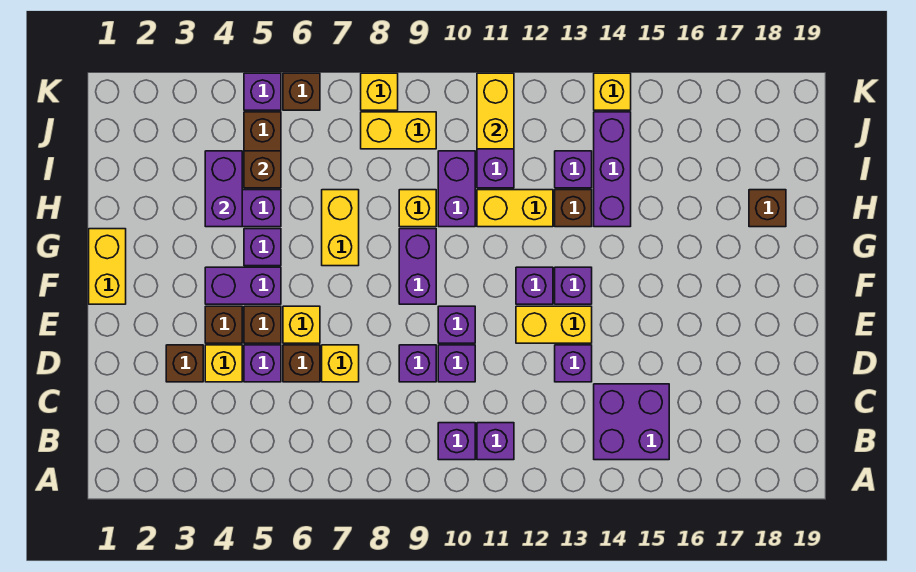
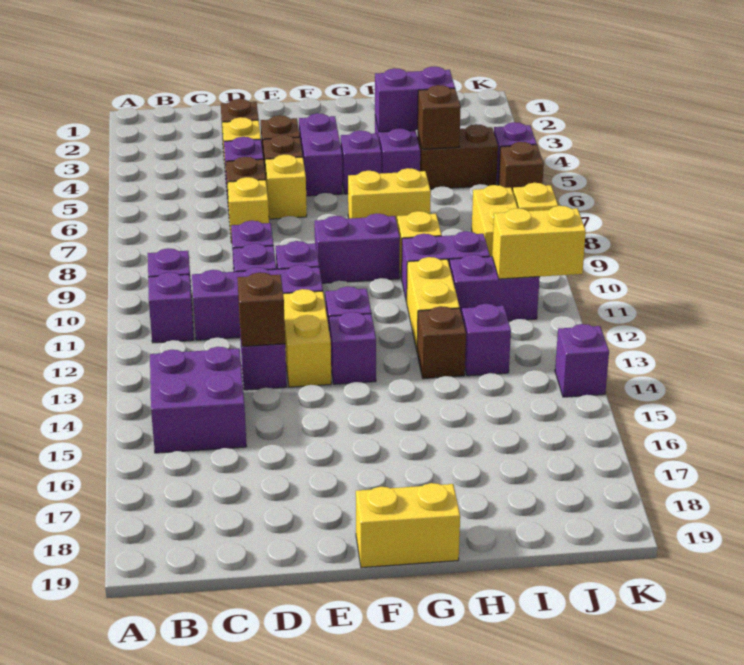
yellow 1x2 brick [89,229,126,304] -> yellow 1x2 brick moved to [356,483,460,568]
purple 1x3 brick [594,112,631,227] -> purple 1x3 brick moved to [192,265,323,340]
brown 1x1 brick [749,190,786,227] -> brown 1x1 brick moved to [237,272,285,346]
yellow 1x1 brick [594,73,631,110] -> purple 1x1 brick [555,324,609,397]

